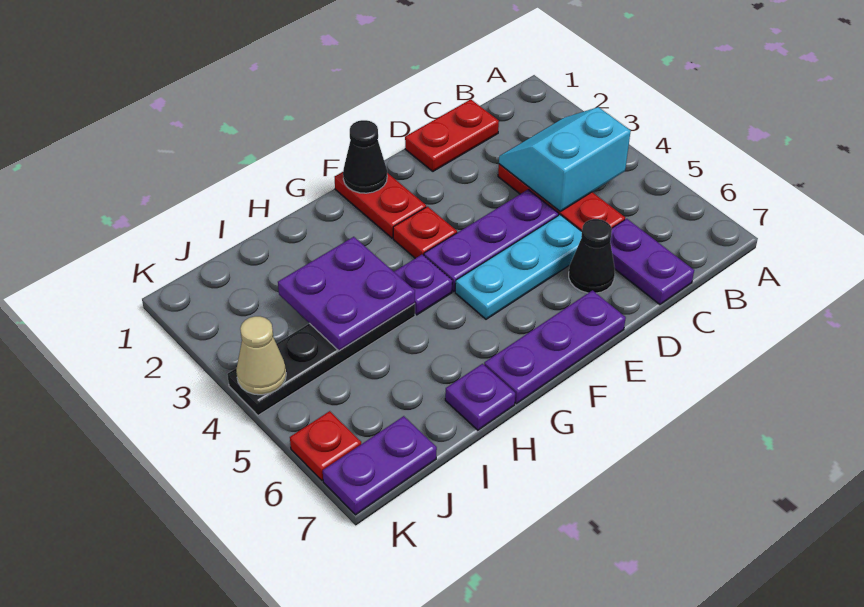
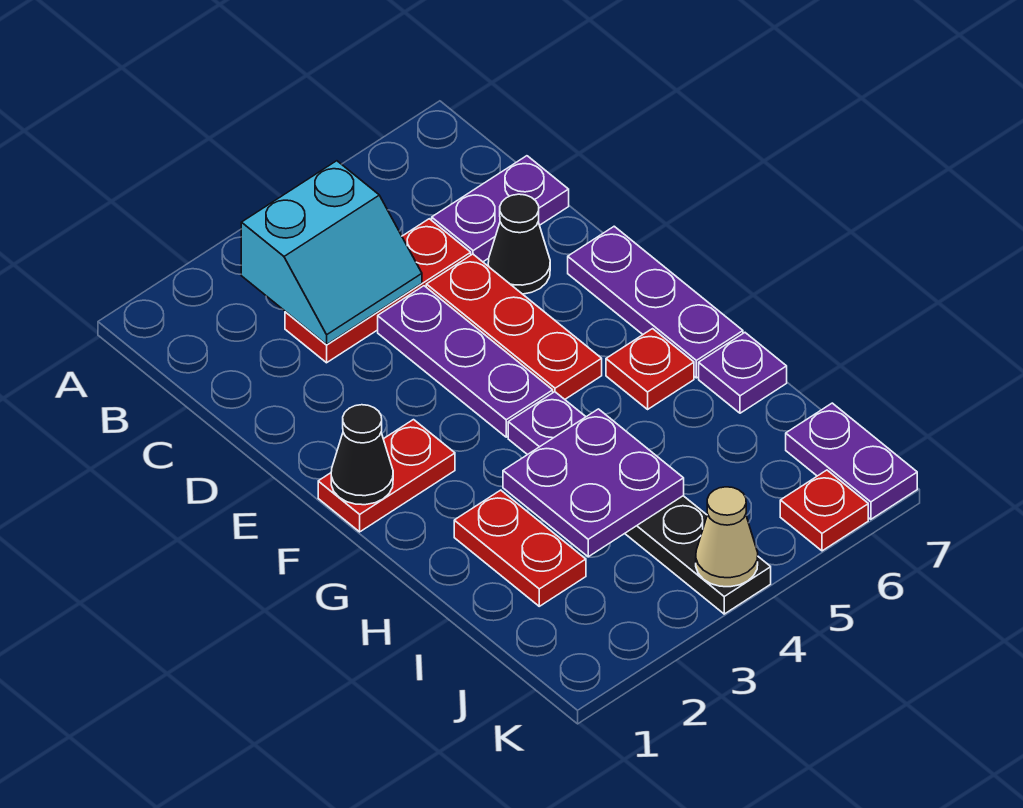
cyan 2x2 slope [499,107,631,211] -> cyan 2x2 slope turned to [241,161,422,345]
red 1x2 plate [405,99,499,171] -> red 1x2 plate moved to [454,490,586,606]
cyan 1x3 plate [455,215,582,319] -> red 1x3 plate [426,254,602,399]
red 1x1 plate [393,207,457,258] -> red 1x1 plate moved to [606,329,694,409]

